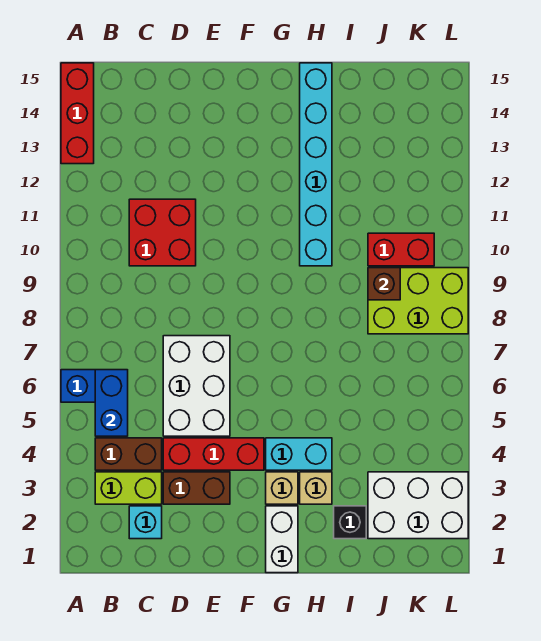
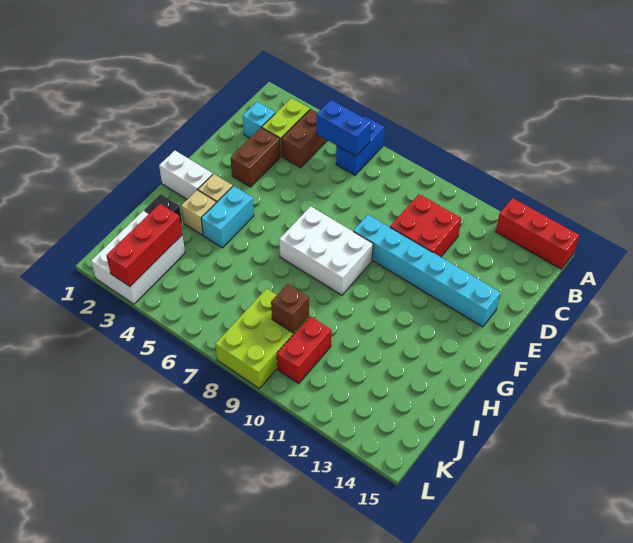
red 1x3 brick [163,438,264,470] -> red 1x3 brick moved to [106,204,182,286]
white 2x3 brick [163,336,230,436] -> white 2x3 brick moved to [279,206,373,295]
cyan 1x6 brick [300,63,332,266] -> cyan 1x6 brick moved to [353,215,500,327]

